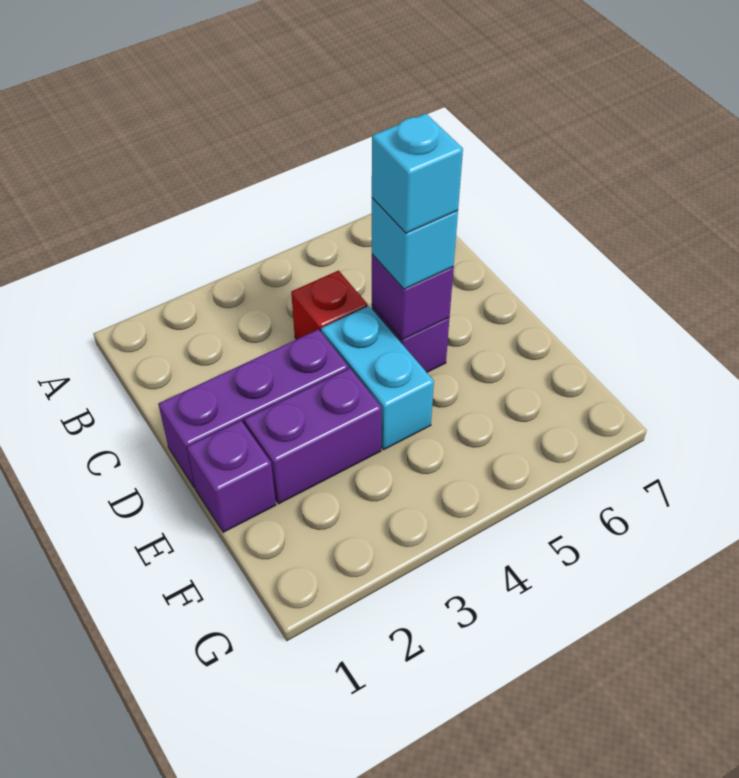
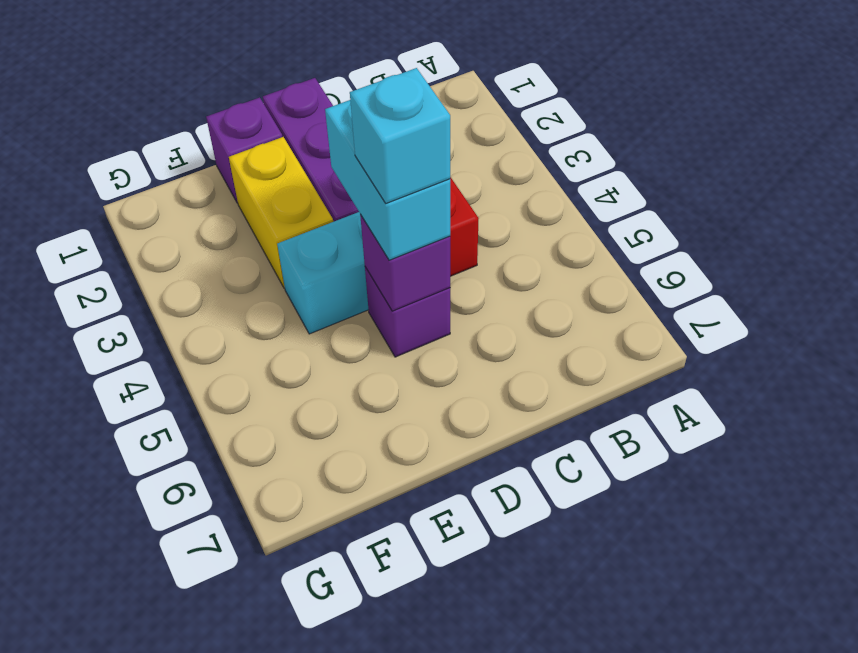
cyan 1x1 brick [372,198,458,289] -> cyan 1x2 brick [325,100,450,260]
purple 1x2 brick [244,368,382,504] -> yellow 1x2 brick [229,137,333,288]

